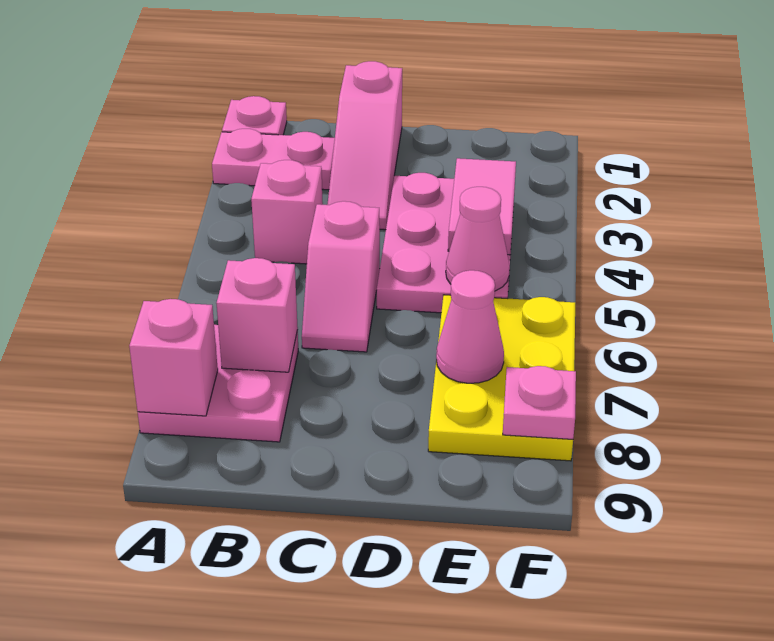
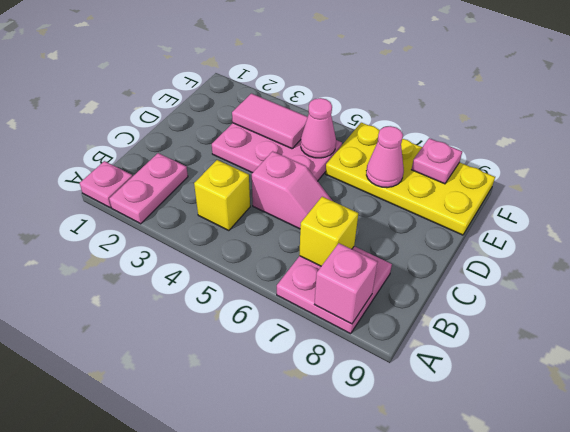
pink 1x1 brick [251,160,323,264] -> yellow 1x1 brick [194,160,250,231]
pink 1x1 brick [216,258,298,372] -> yellow 1x1 brick [299,197,358,266]
pink 1x3 slope [327,61,402,230] -> none
yellow 2x3 plate [428,295,575,461] -> yellow 2x4 plate [325,123,495,235]

